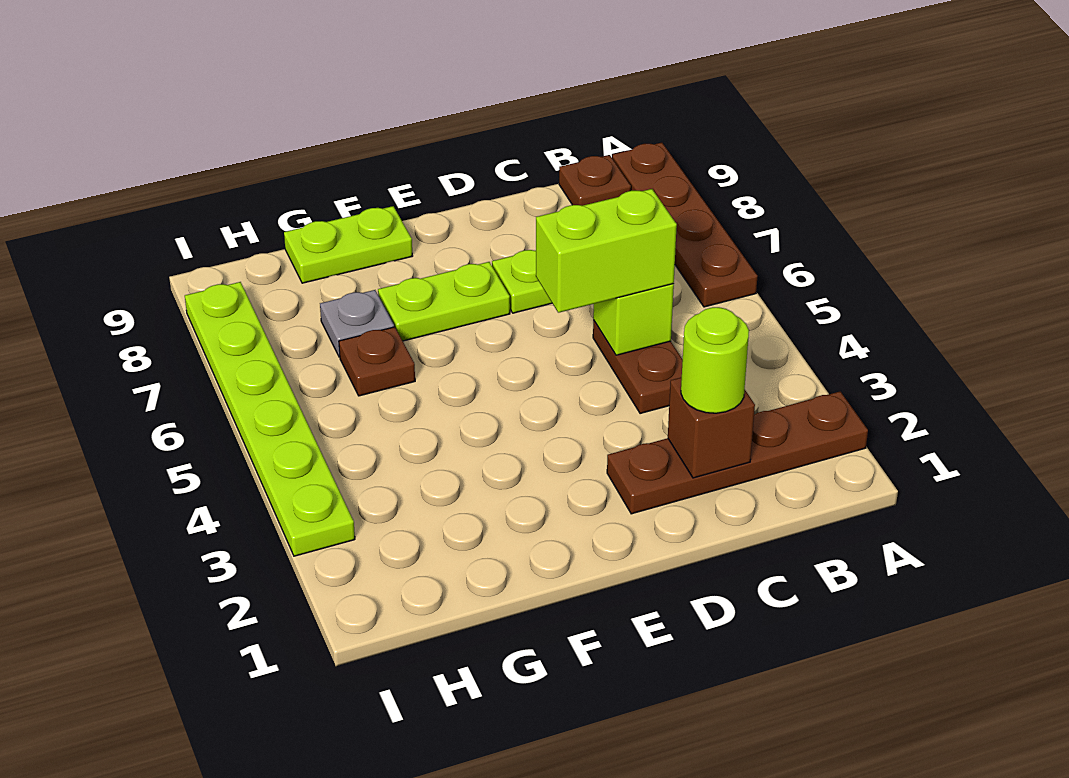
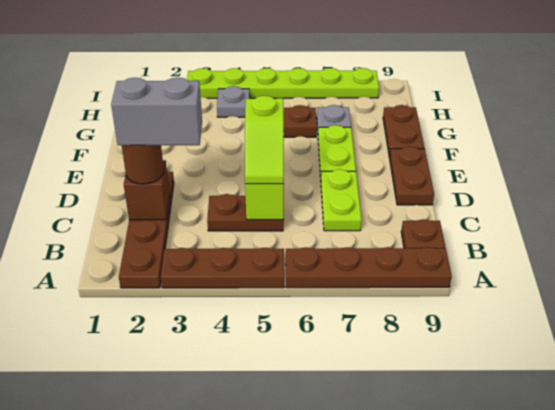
none -> brown 1x3 plate [161,248,284,288]
lime 1x1 round brick [681,307,749,413] -> brown 1x1 round brick [122,145,164,184]
none -> grey 1x2 brick [111,77,202,145]
lime 1x2 brick [536,189,677,313] -> lime 1x2 slope [245,96,284,184]
none -> brown 1x2 plate [390,146,434,205]
lime 1x2 plate [284,206,412,283] -> brown 1x2 plate [383,105,424,158]
none -> grey 1x1 plate [217,86,250,117]

